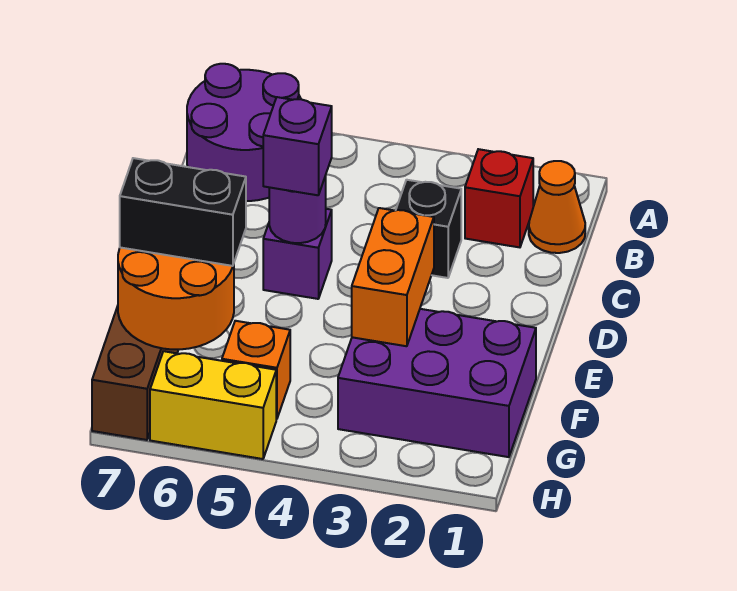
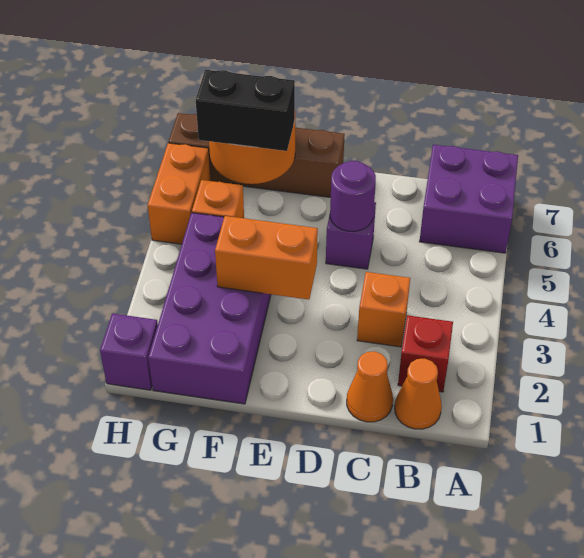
purple 2x2 round brick [187,64,301,201] -> purple 2x2 brick [419,145,518,253]
none -> orange 1x1 cone [347,351,393,422]
black 1x1 brick [396,180,461,278] -> orange 1x1 brick [357,272,410,347]
purple 1x1 brick [263,97,332,195] -> purple 1x1 brick moved to [100,313,158,390]
purple 2x3 brick [338,309,536,457] -> purple 2x4 brick [148,213,271,404]
black 1x2 brick [120,158,246,266] -> black 1x2 brick turned to [196,70,295,151]
yellow 1x2 brick [150,351,276,459] -> orange 1x2 brick [148,143,211,244]

